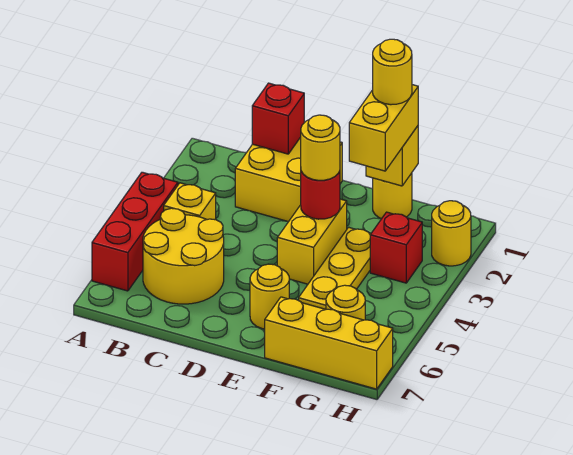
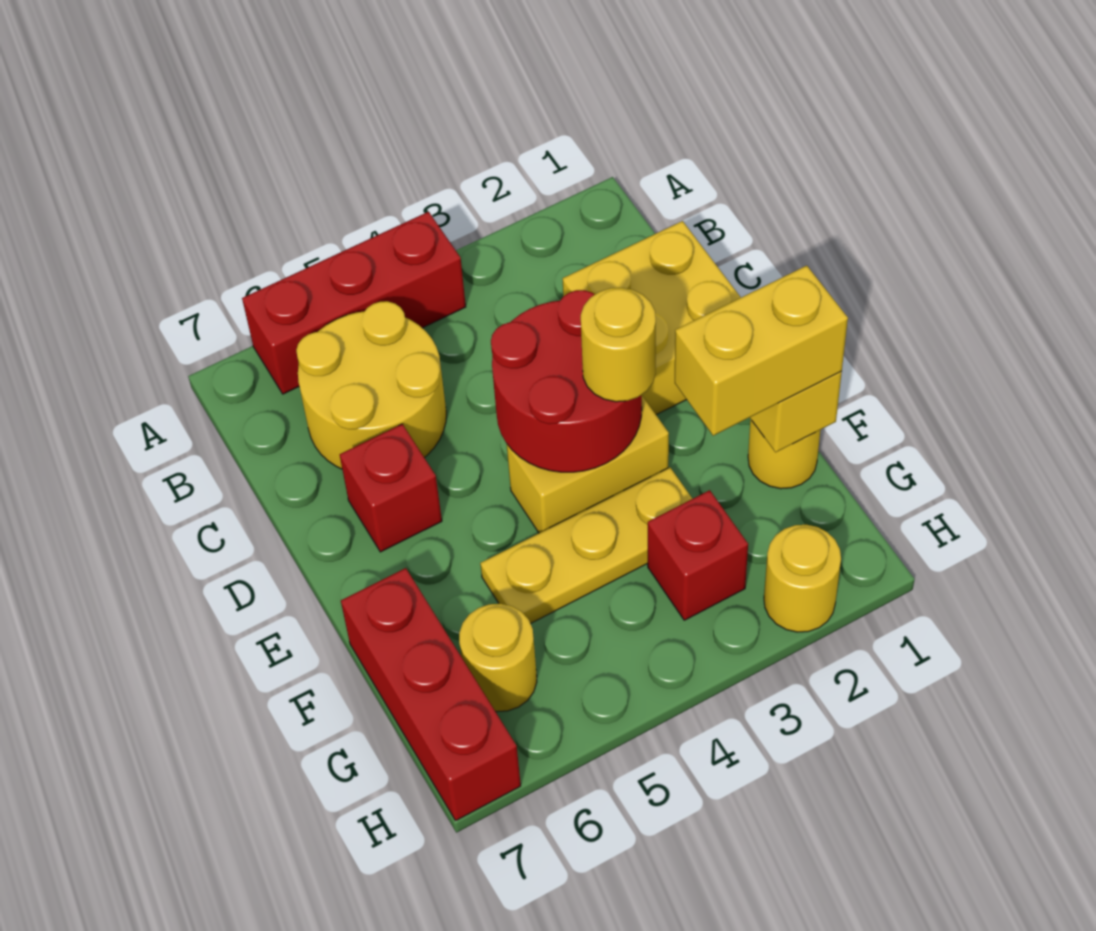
yellow 1x1 brick [164,183,216,220] -> none
red 1x1 brick [252,83,304,154] -> red 1x1 brick moved to [340,424,442,552]
red 1x1 round brick [301,171,340,219] -> red 2x2 round brick [491,290,642,472]
yellow 1x1 round brick [250,264,289,329] -> none
yellow 1x1 round brick [373,39,412,105] -> none
yellow 1x3 brick [265,297,393,389] -> red 1x3 brick [341,568,521,821]

